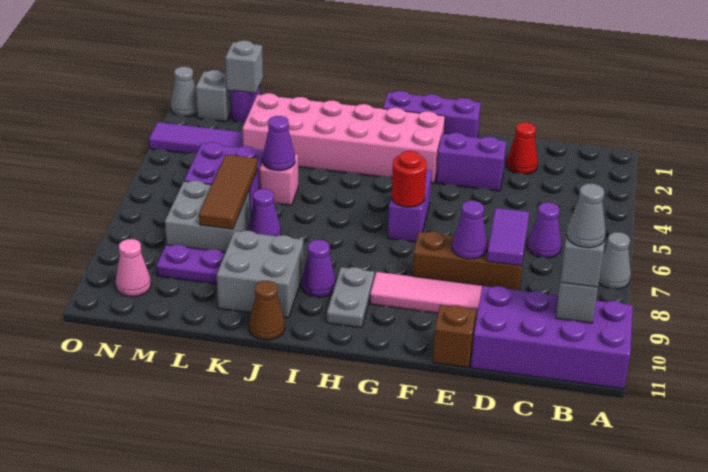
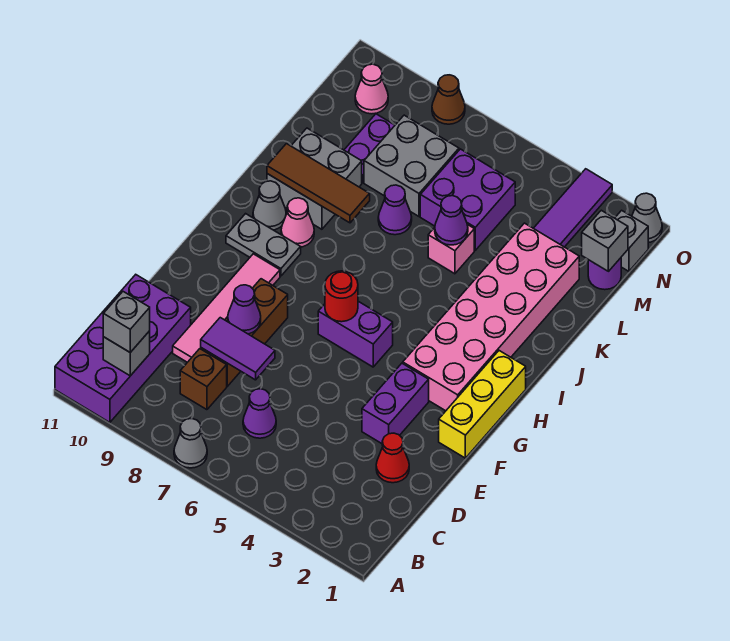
grey 1x1 cone [566,184,606,248] -> grey 1x1 cone moved to [253,181,286,230]
brown 1x1 brick [433,305,476,368] -> brown 1x1 brick moved to [180,349,227,410]
purple 1x3 brick [383,91,481,138] -> yellow 1x3 brick [439,351,526,458]
purple 1x1 cone [301,240,336,297] -> pink 1x1 cone [281,198,314,247]
brown 1x1 cone [249,281,285,340] -> brown 1x1 cone moved to [432,75,465,124]
brown 1x3 tile [199,155,257,229] -> brown 1x3 tile moved to [267,144,370,223]

